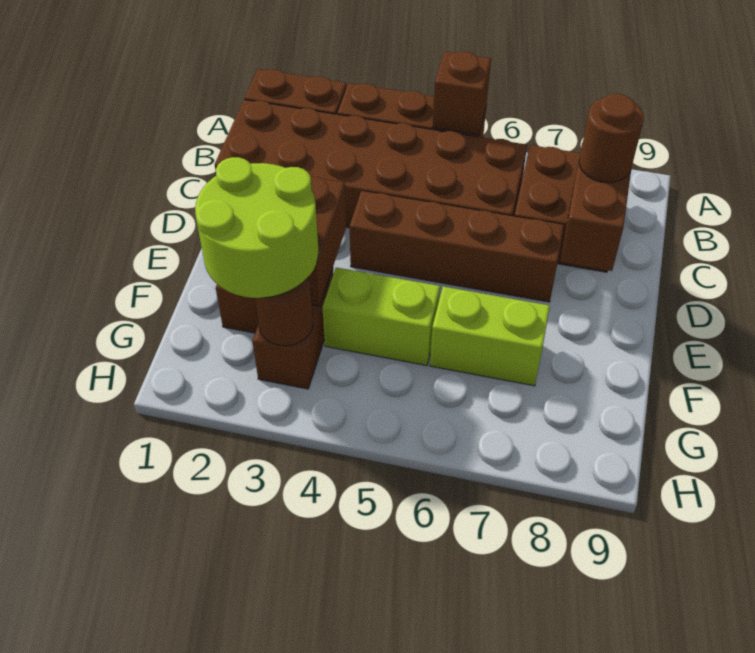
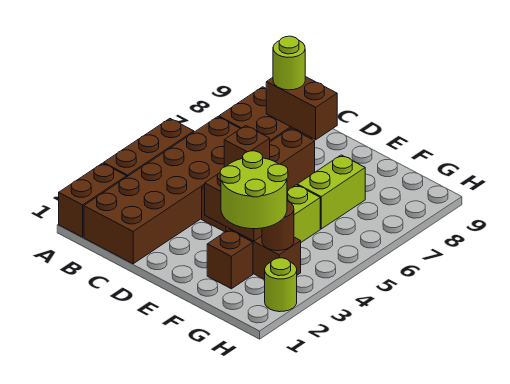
brown 1x1 brick [433,51,491,135] -> brown 1x1 brick moved to [224,126,270,167]
brown 1x1 round brick [579,94,644,182] -> lime 1x1 round brick [273,36,305,90]
none -> lime 1x1 round brick [265,258,297,312]

